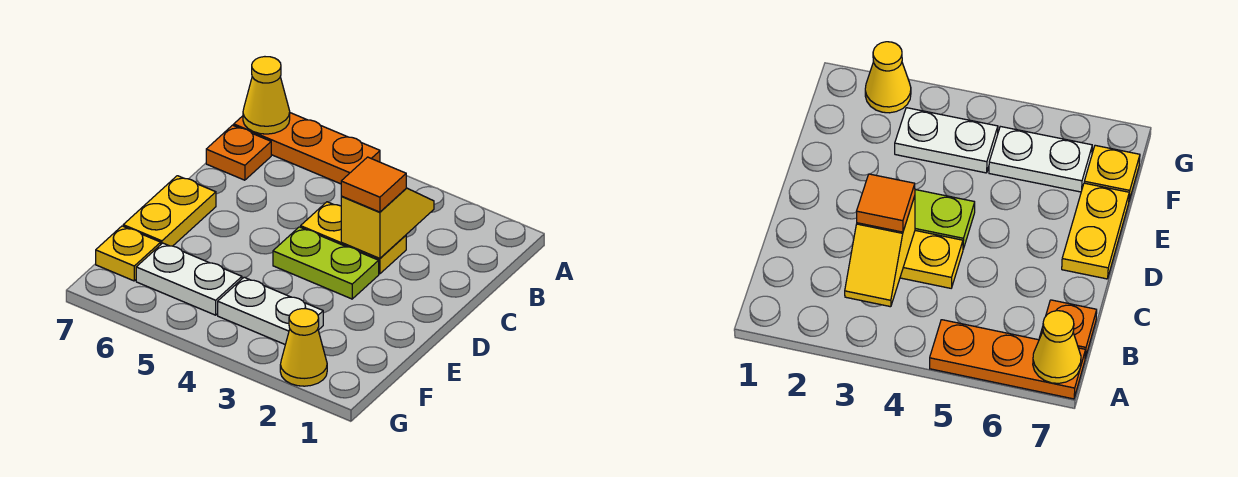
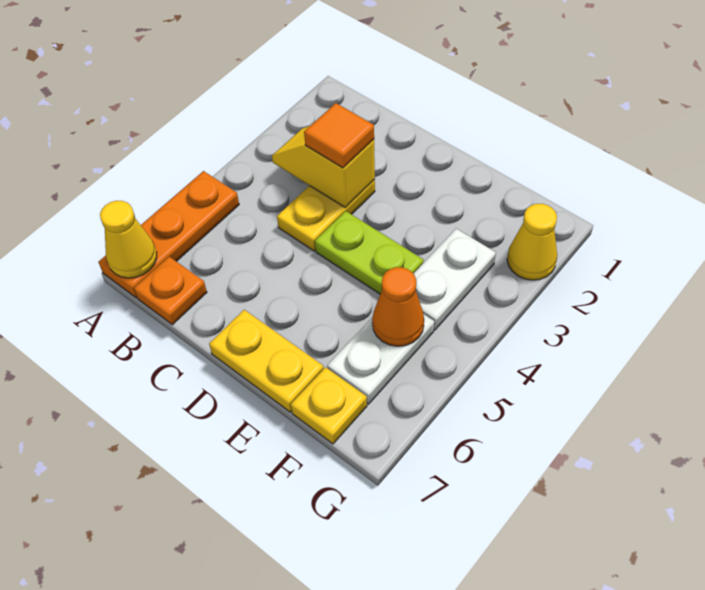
lime 1x2 plate [273,227,379,299] -> lime 1x2 plate turned to [315,211,424,294]
none -> orange 1x1 cone [372,267,424,346]

